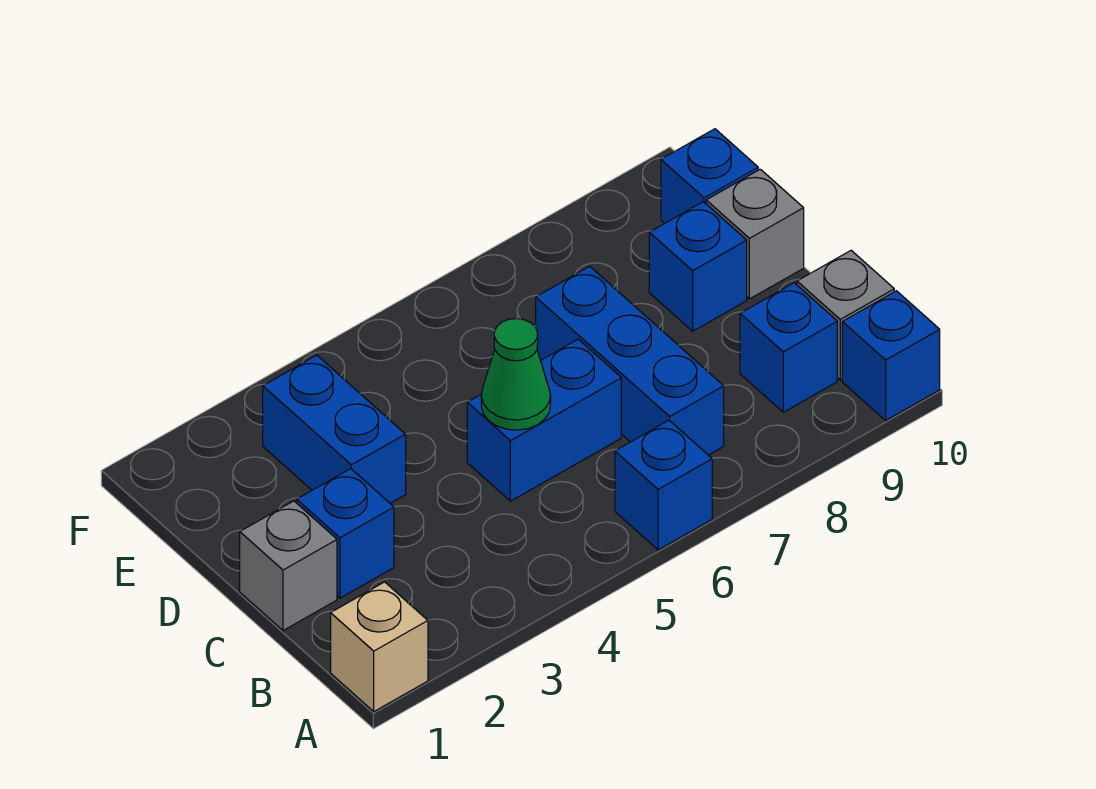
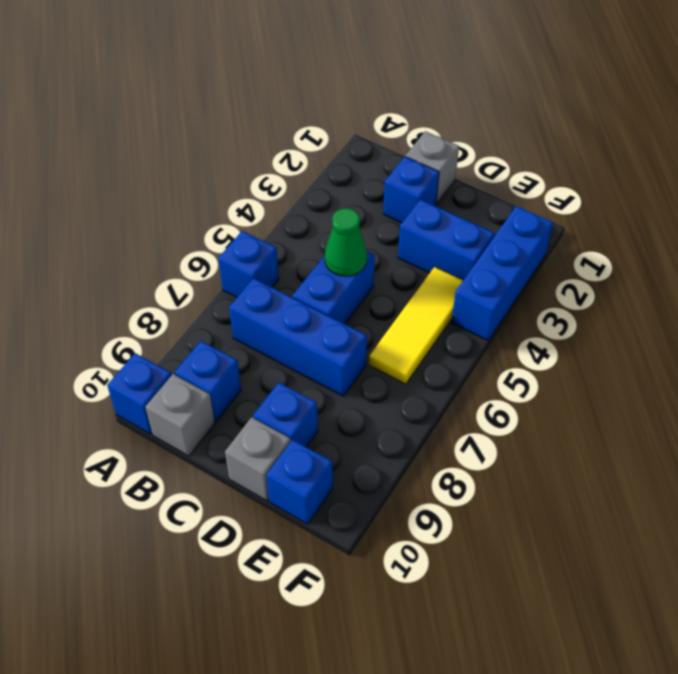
tan 1x1 brick [331,582,428,711] -> none
none -> yellow 1x3 tile [369,267,463,384]
none -> blue 1x3 brick [451,206,553,340]

